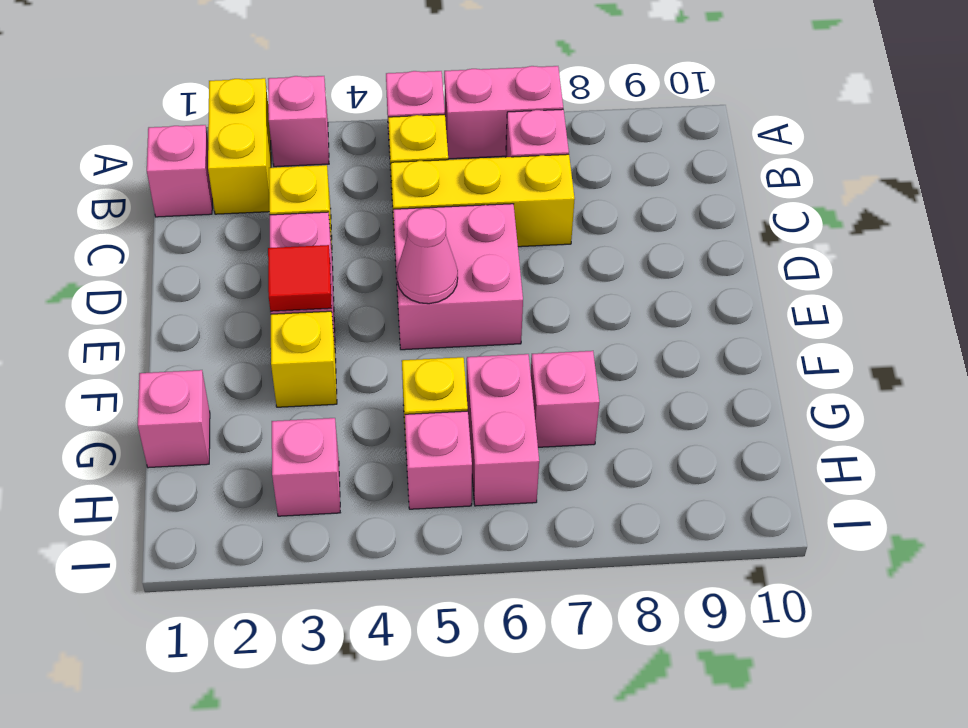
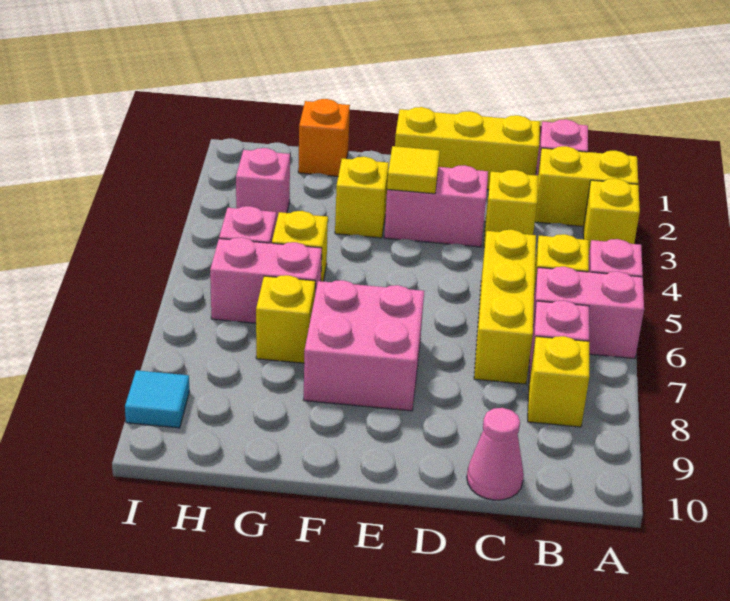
pink 1x1 brick [268,76,329,167] -> yellow 1x1 brick [583,179,640,251]
pink 1x2 brick [444,66,563,159] -> pink 1x2 brick turned to [533,267,644,359]
none -> yellow 1x1 brick [528,336,590,427]
none -> yellow 1x3 brick [395,107,540,190]
pink 2x2 brick [393,204,523,350] -> pink 2x2 brick moved to [304,280,424,411]
red 1x1 tile [268,245,332,311] -> yellow 1x1 tile [387,146,440,194]
pink 1x1 cone [397,208,458,304] -> pink 1x1 cone moved to [467,408,524,500]
pink 1x1 brick [138,370,210,468] -> orange 1x1 brick [298,99,350,176]
pink 1x1 brick [531,351,599,447] -> yellow 1x1 brick [256,275,315,363]
none -> cyan 1x1 tile [125,370,189,428]

